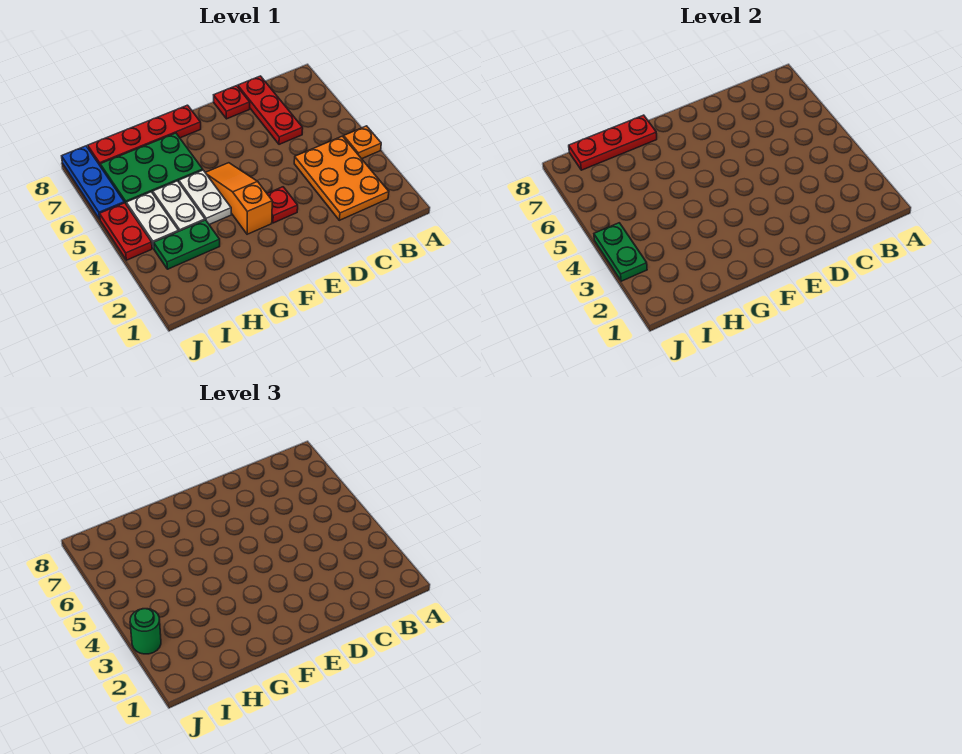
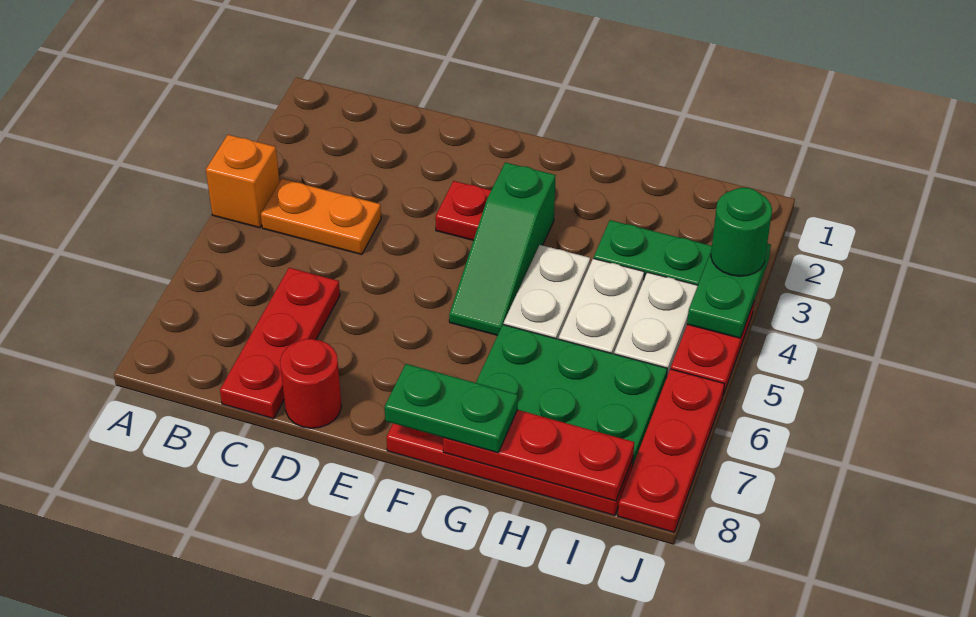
orange 1x1 plate [344,126,381,159] -> orange 1x1 brick [206,135,280,228]
orange 2x3 plate [294,136,389,220] -> orange 1x2 plate [261,179,381,255]
red 1x1 plate [214,86,250,119] -> red 1x1 round brick [280,339,342,428]
orange 1x3 slope [205,163,272,234] -> green 1x3 slope [449,162,556,335]
none -> green 1x2 plate [385,364,518,453]
blue 1x3 plate [62,146,124,219] -> red 1x3 plate [618,369,724,532]

